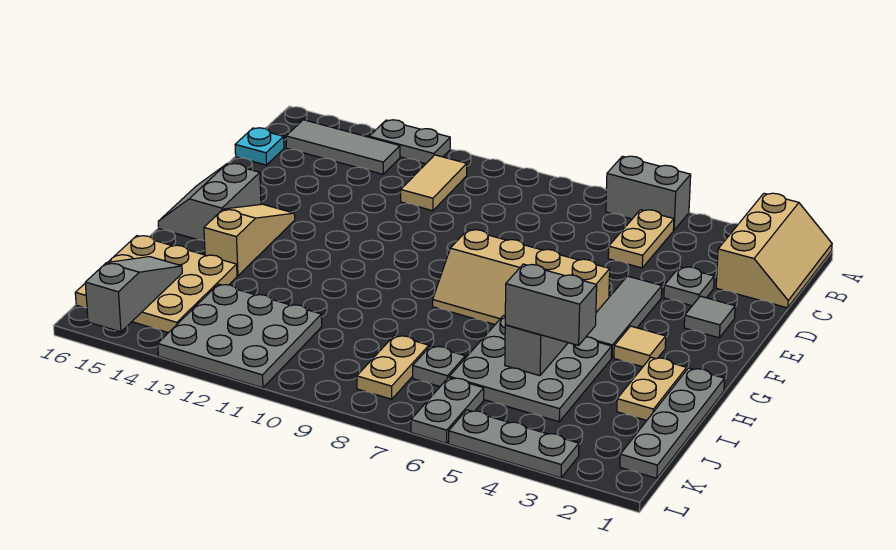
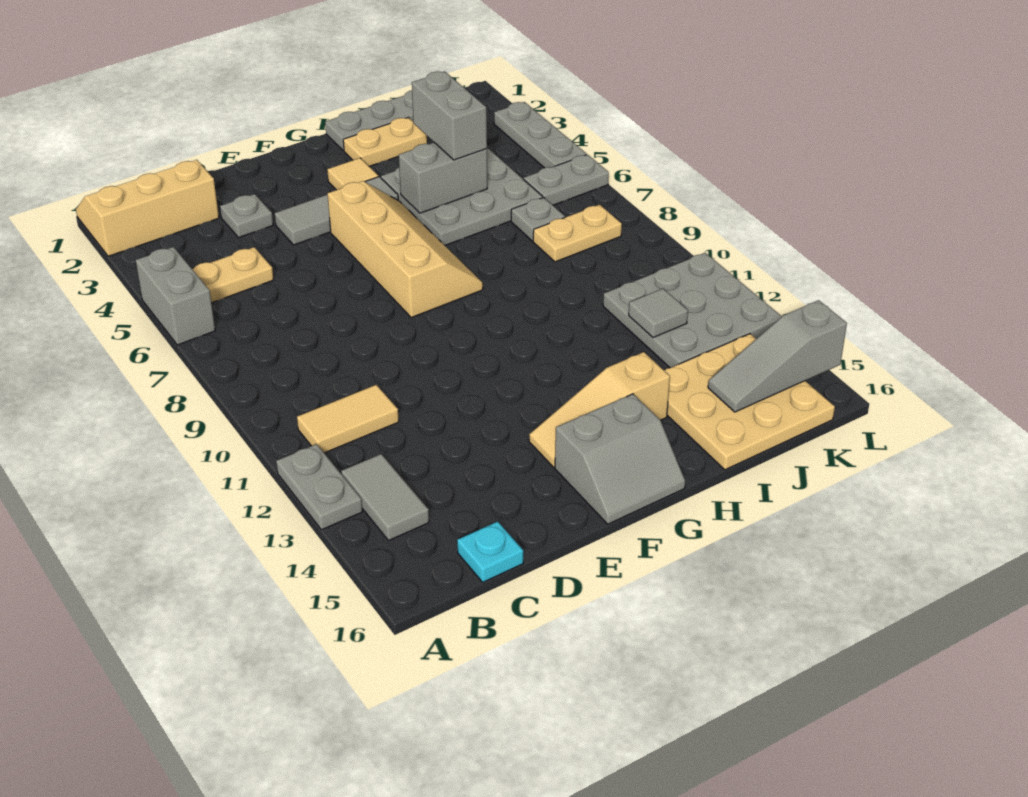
grey 1x3 tile [286,120,400,174] -> grey 1x2 tile [341,454,429,541]
grey 1x1 tile [684,296,735,338] -> grey 1x1 tile moved to [629,289,688,338]

